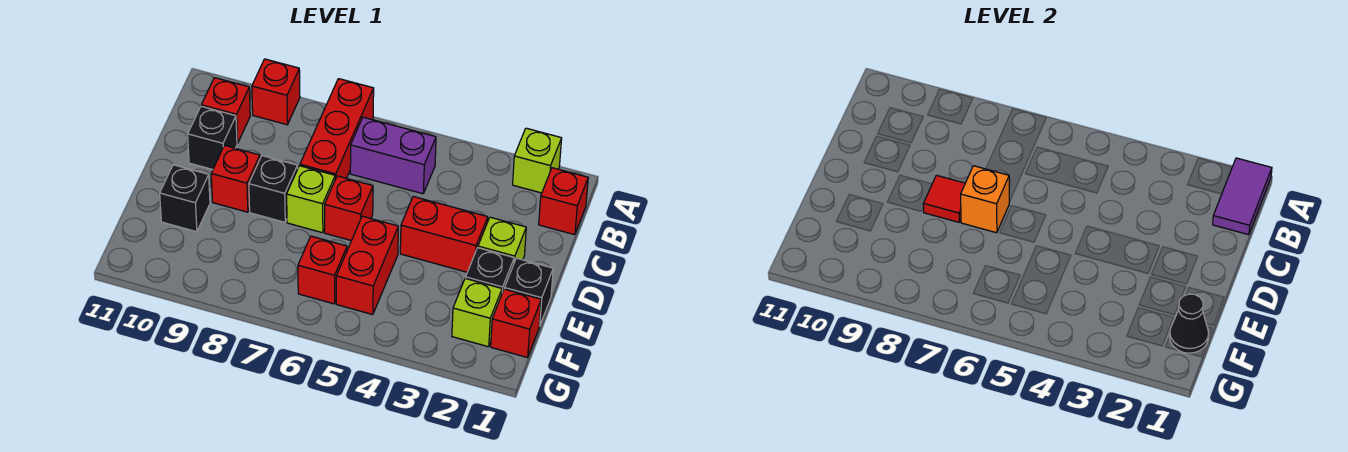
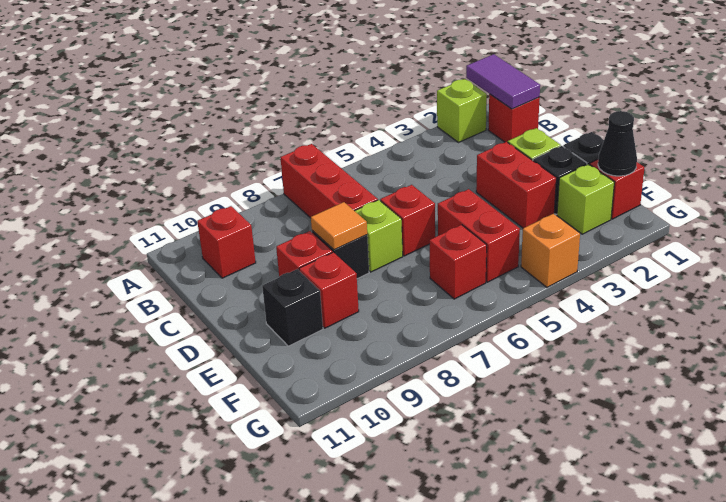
red 1x1 brick [252,59,300,125] -> red 1x1 brick moved to [299,252,359,328]
purple 1x2 brick [350,117,436,194] -> none
black 1x1 brick [188,106,237,170] -> none
red 1x2 brick [400,197,488,272] -> red 1x2 brick turned to [476,142,556,228]
orange 1x1 brick [961,166,1009,233] -> orange 1x1 brick moved to [521,214,580,287]
red 1x1 tile [923,175,965,222] -> orange 1x1 tile [311,202,367,250]

